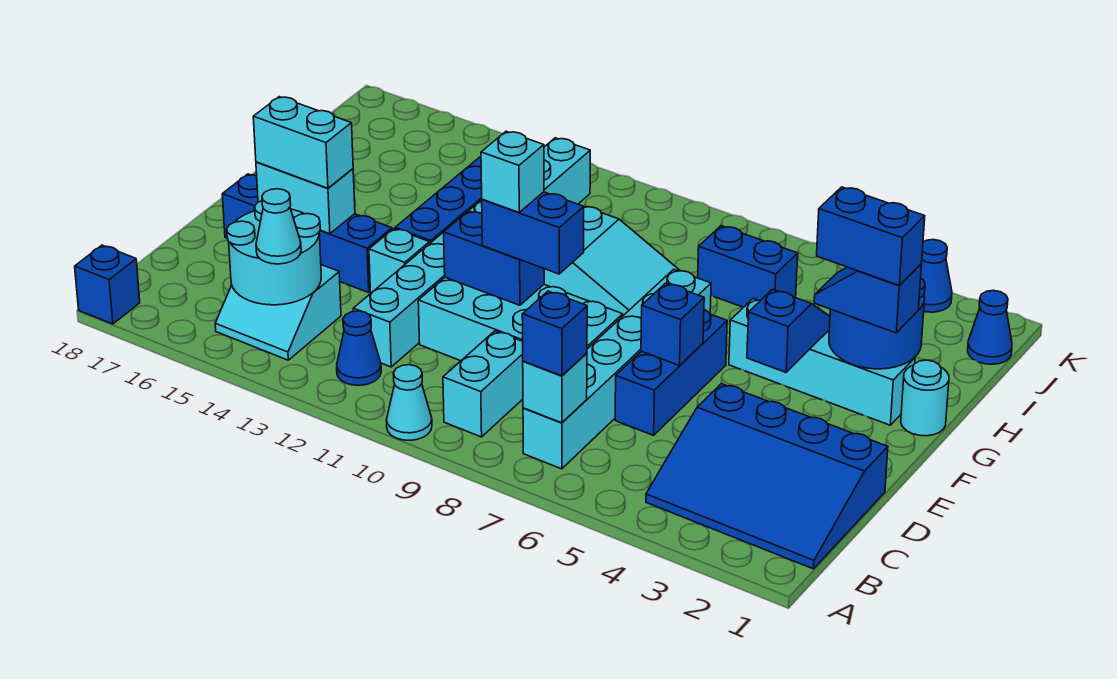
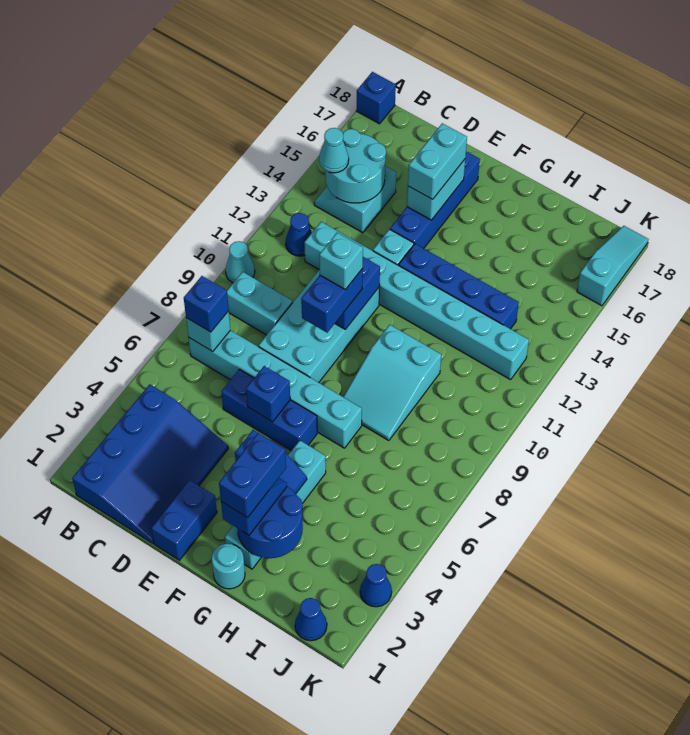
blue 3x4 slope [646,384,888,569] -> blue 3x4 slope turned to [72,384,228,544]
blue 1x2 brick [698,226,798,307] -> blue 1x2 brick moved to [151,480,217,560]
none -> cyan 1x3 slope [577,226,649,306]

